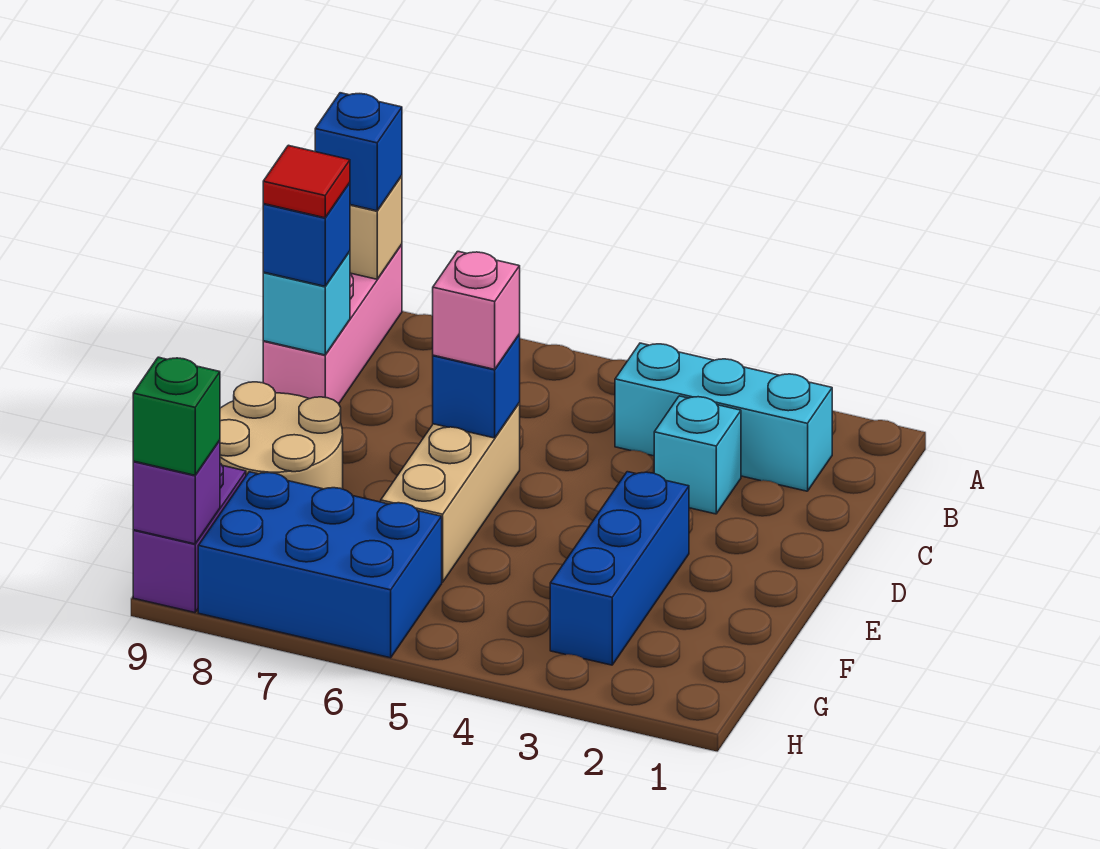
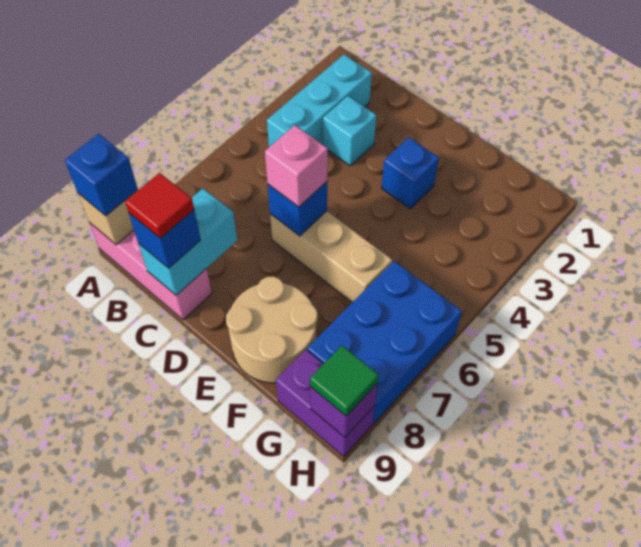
cyan 1x1 brick [263,251,350,355] -> cyan 1x2 brick [139,188,237,295]
blue 1x3 brick [550,472,689,665] -> blue 1x1 brick [382,137,439,209]
green 1x1 brick [133,357,220,475] -> green 1x1 tile [310,345,379,416]

